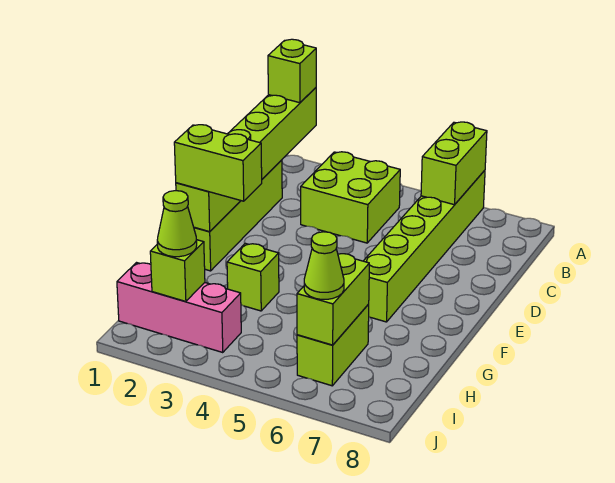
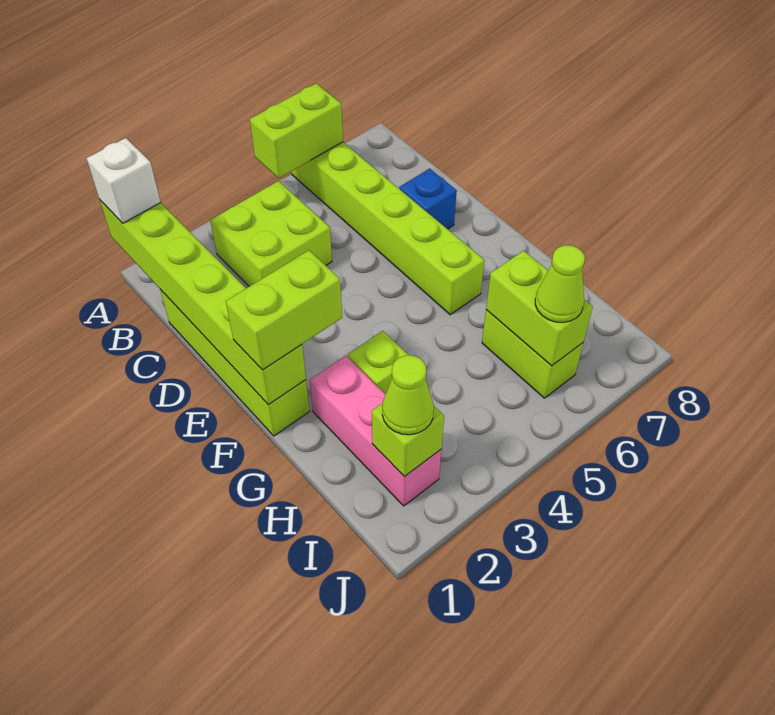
lime 1x1 brick [268,39,316,103] -> white 1x1 brick [87,138,161,223]
lime 1x2 brick [421,122,487,205] -> lime 1x2 brick turned to [250,83,343,178]
none -> blue 1x1 brick [399,169,457,229]
pink 1x3 brick [117,263,241,352] -> pink 1x3 brick turned to [309,356,441,506]

